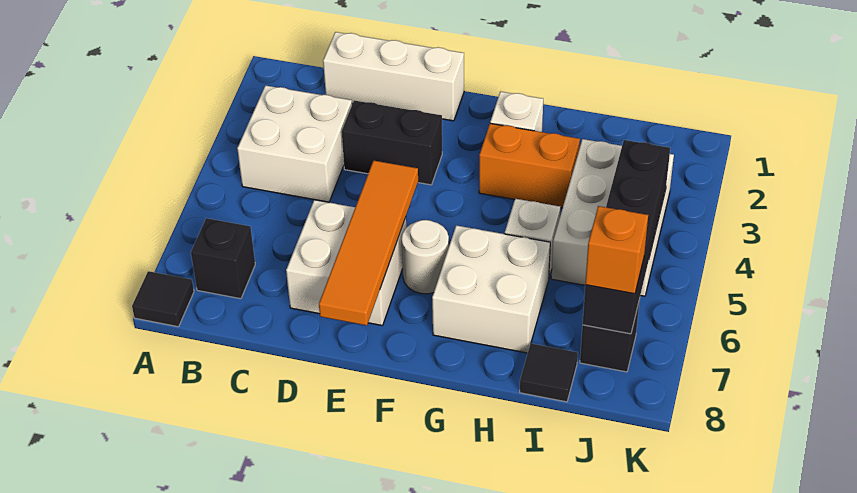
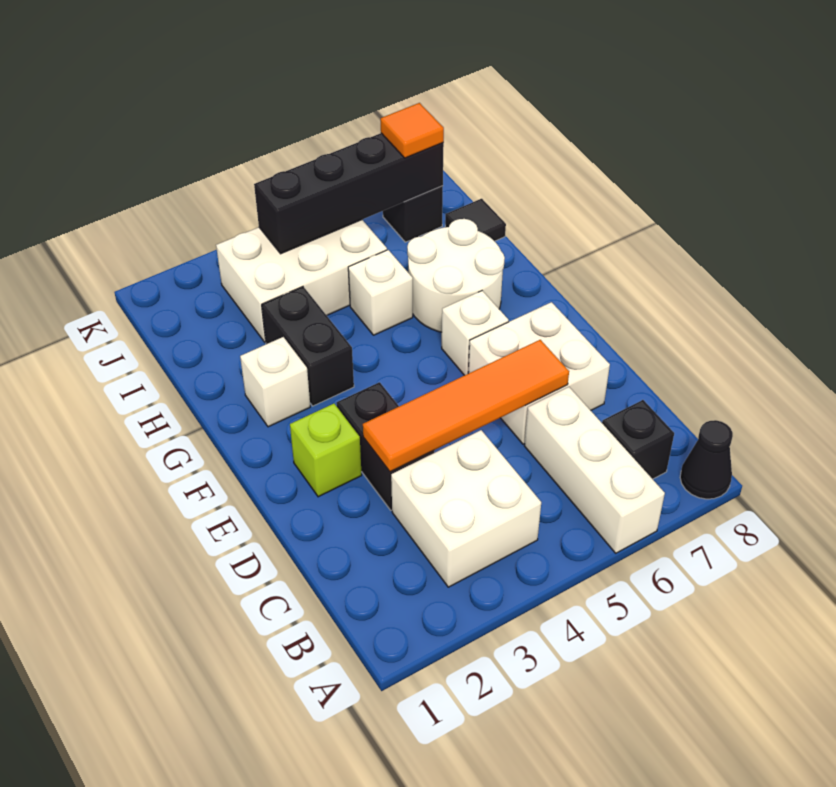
black 1x1 tile [132,271,194,327] -> black 1x1 cone [680,420,733,499]
white 1x3 brick [323,32,464,121] -> white 1x3 brick moved to [525,387,665,553]
none -> lime 1x1 brick [290,404,362,497]
orange 1x4 tile [319,161,418,326] -> orange 1x4 tile moved to [363,340,569,472]
white 1x1 round brick [402,220,449,294] -> white 1x1 brick [442,291,509,375]
orange 1x2 brick [479,123,580,208] -> black 1x2 brick [262,287,354,406]
white 2x2 brick [432,225,550,353] -> white 2x2 round brick [407,219,505,332]
orange 1x1 brick [585,206,648,294] -> orange 1x1 tile [381,103,444,158]

